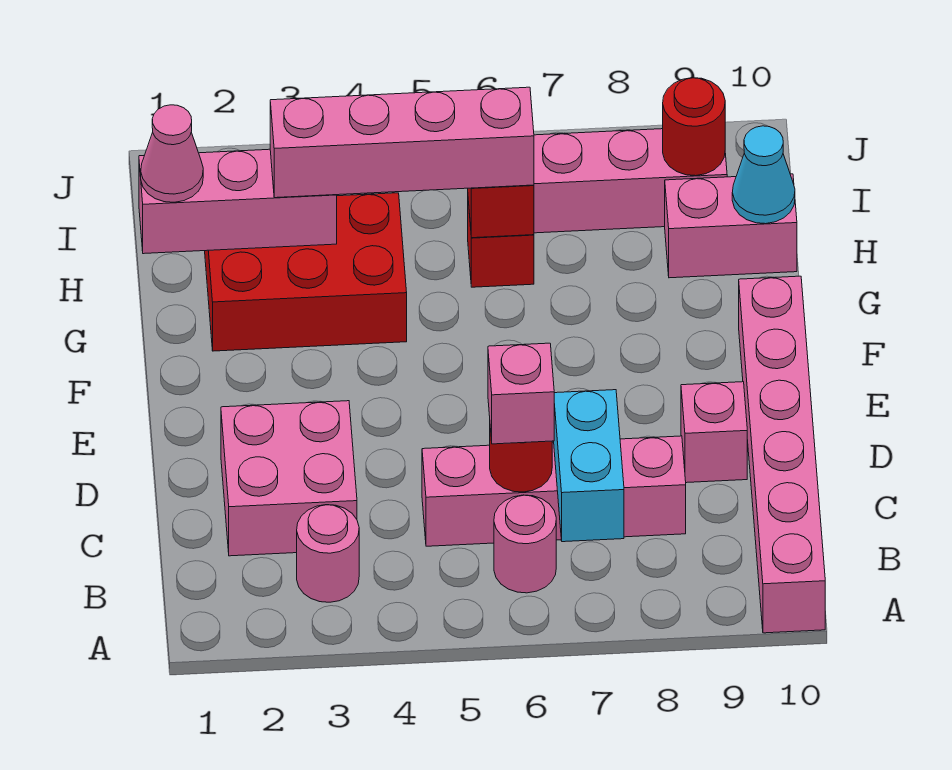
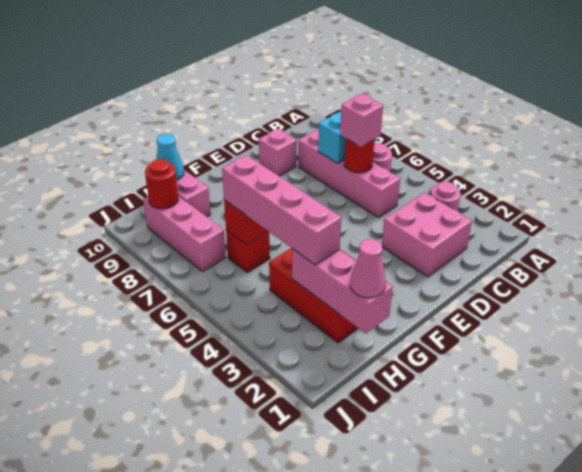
pink 1x6 brick [739,276,825,633] -> none

